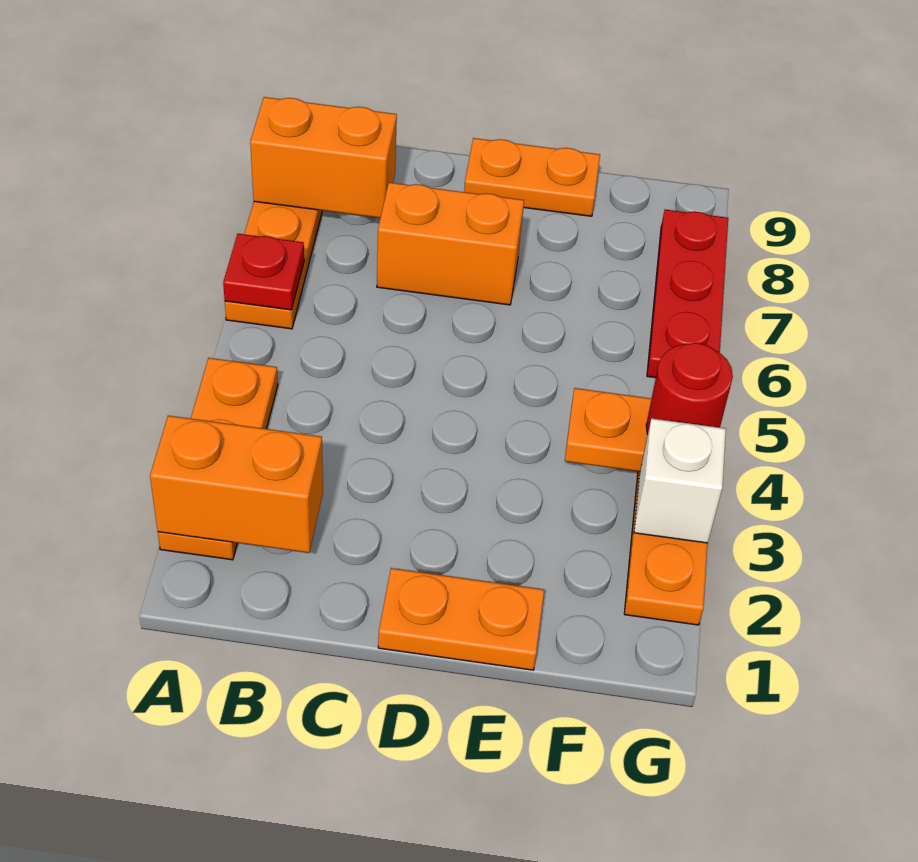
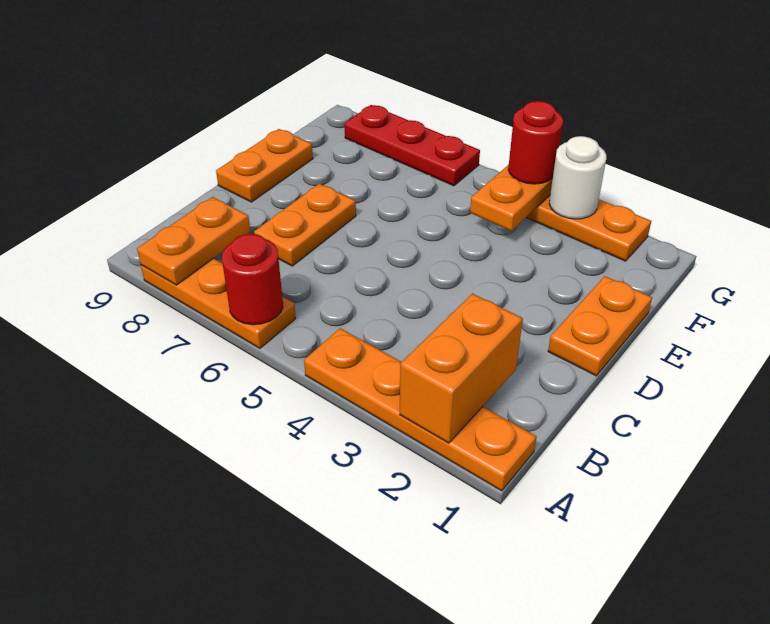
orange 1x3 plate [158,358,278,560] -> orange 1x4 plate [304,328,536,491]
red 1x1 plate [223,234,304,310] -> red 1x1 round brick [222,234,283,325]
orange 1x2 brick [250,97,397,218] -> orange 1x2 plate [137,197,250,285]
orange 1x2 brick [377,182,524,305] -> orange 1x2 plate [254,184,356,266]
white 1x1 brick [634,418,726,543] -> white 1x1 round brick [549,136,606,219]

